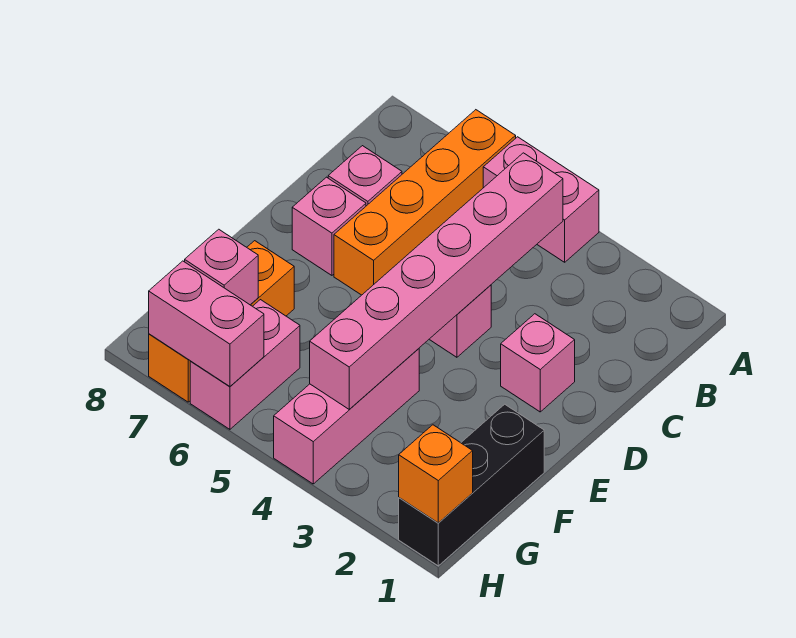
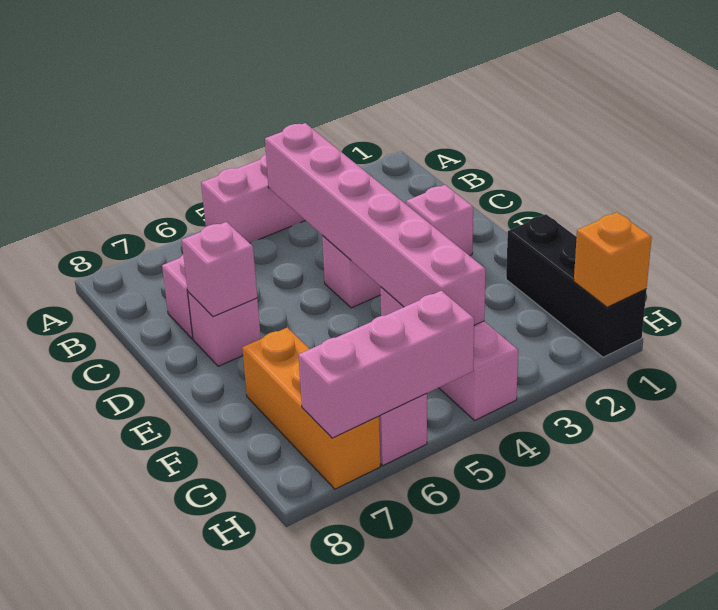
orange 1x4 brick [334,110,516,295] -> none
pink 1x1 brick [185,229,258,305] -> pink 1x1 brick moved to [182,222,257,317]
pink 1x2 brick [149,261,264,386] -> pink 1x3 brick [298,291,474,438]

